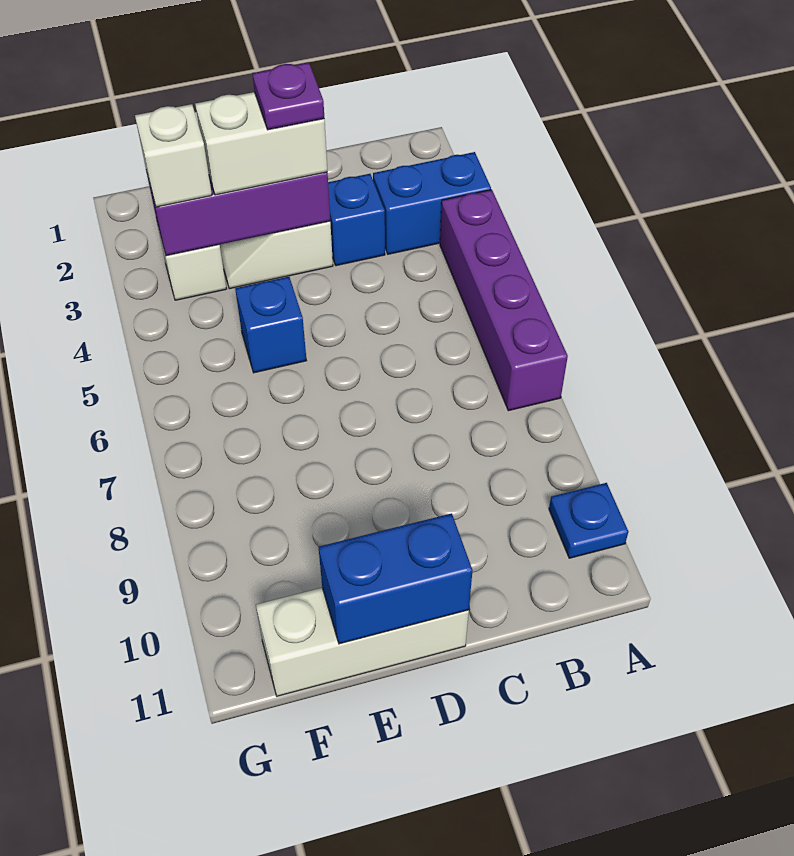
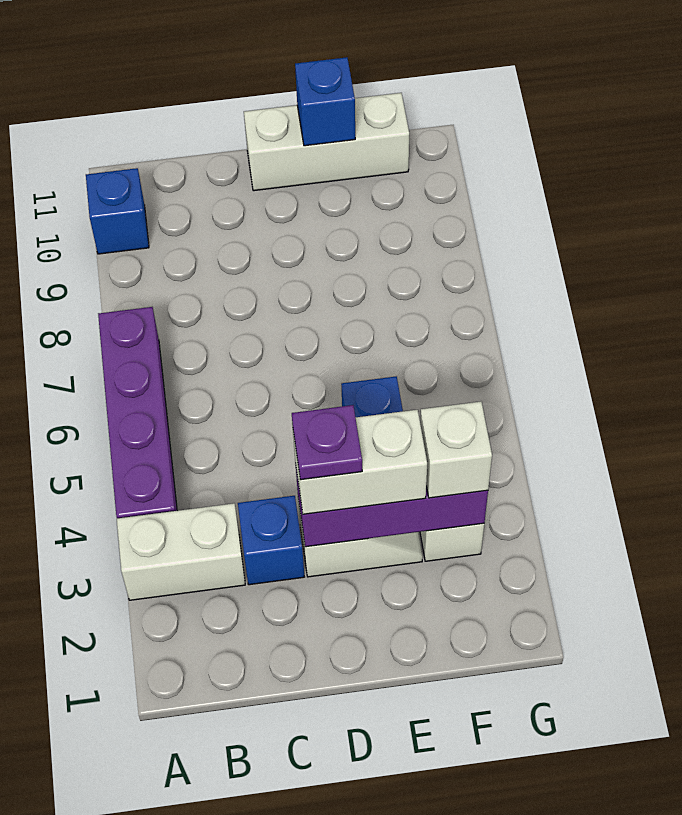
blue 1x2 brick [373,152,491,254] -> white 1x2 brick [117,503,245,600]
blue 1x1 plate [549,483,628,558] -> blue 1x1 brick [86,168,149,254]
blue 1x2 brick [319,513,473,644] -> blue 1x1 brick [295,57,355,146]

